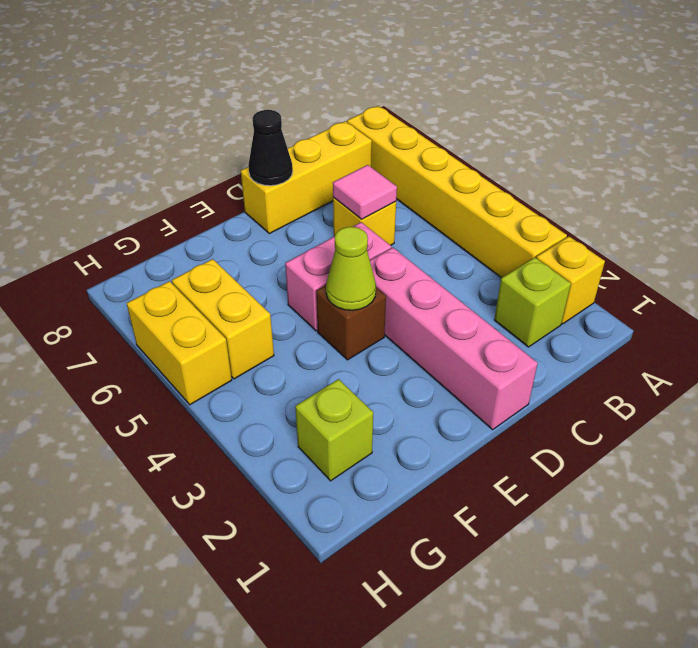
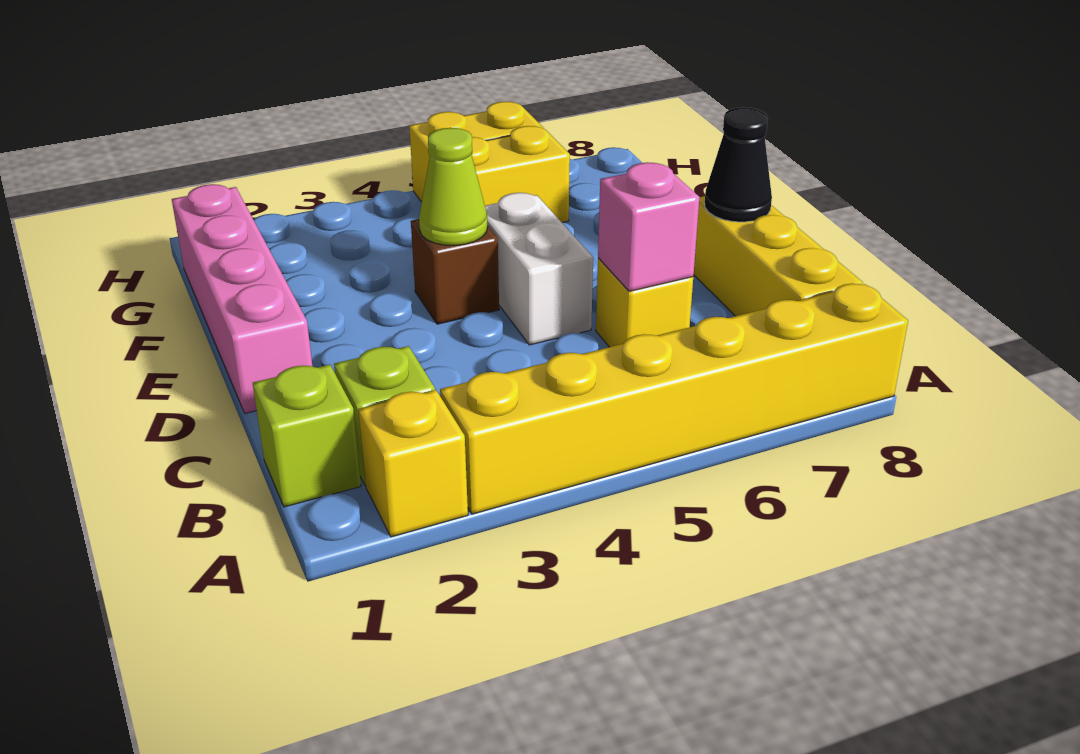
pink 1x1 tile [333,165,397,219] -> pink 1x1 brick [598,162,699,291]
pink 1x4 brick [370,248,538,430] -> pink 1x4 brick turned to [172,184,312,413]
pink 1x2 brick [285,222,391,331] -> white 1x2 brick [485,193,593,345]
lime 1x1 brick [295,379,373,481] -> lime 1x1 brick moved to [253,365,361,507]

